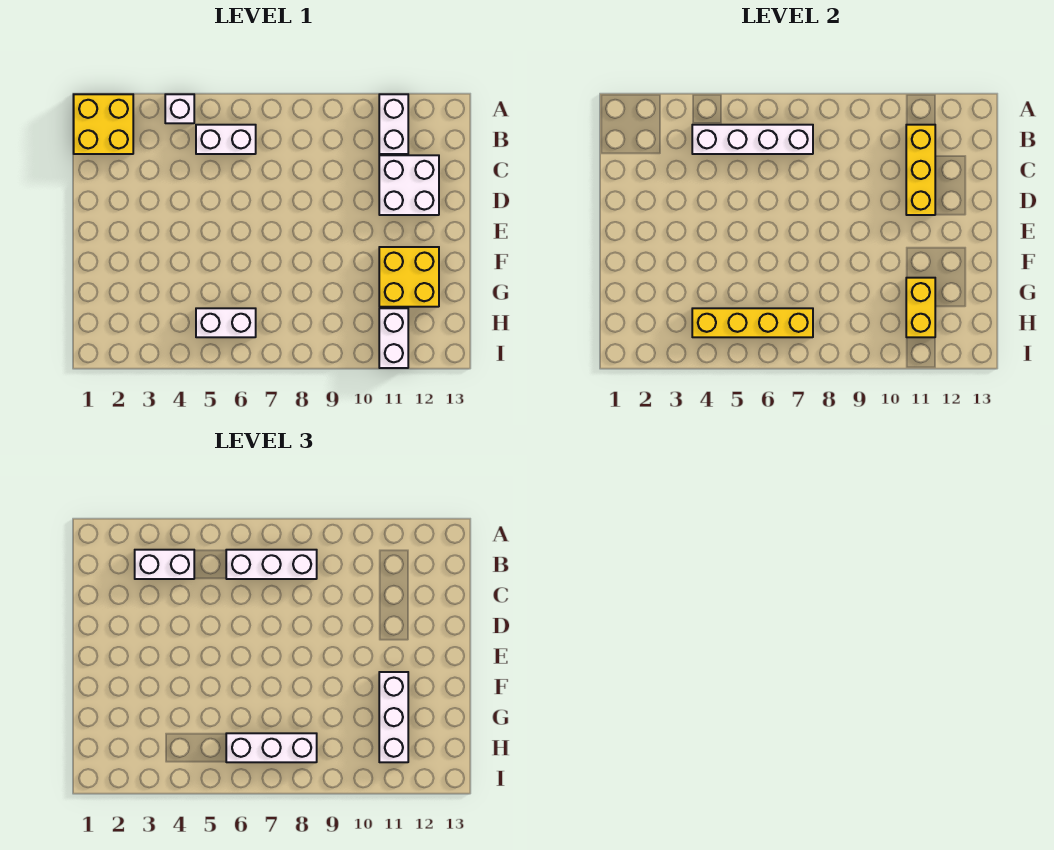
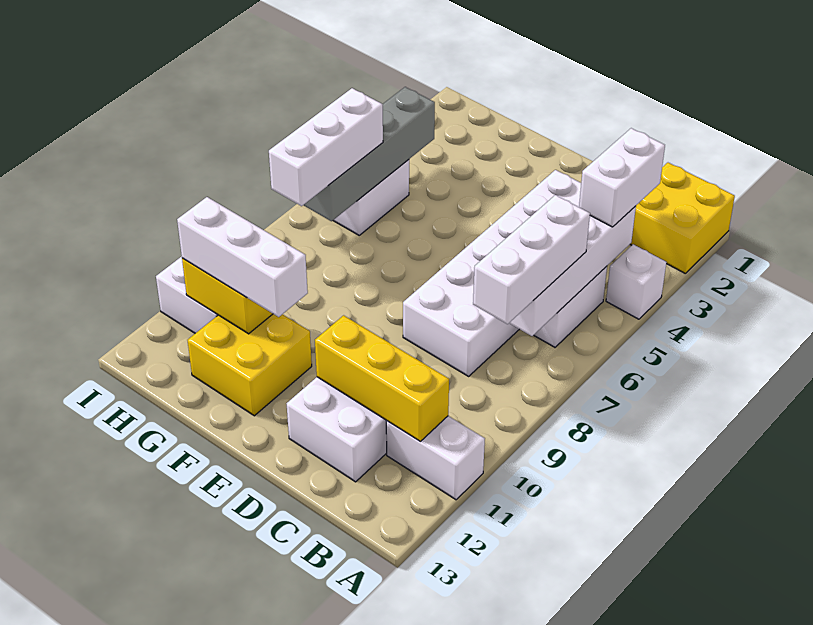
none -> white 2x6 brick [403,170,581,376]
yellow 1x4 brick [692,308,813,337] -> grey 1x4 brick [304,87,435,221]

